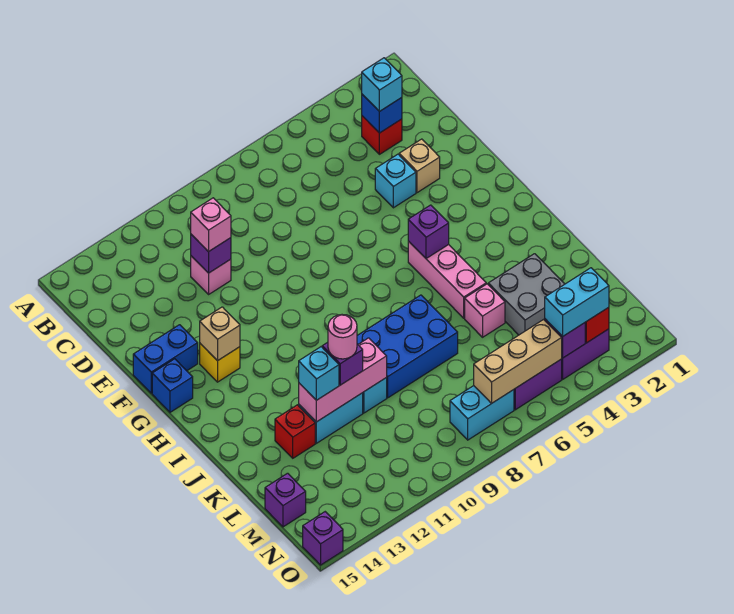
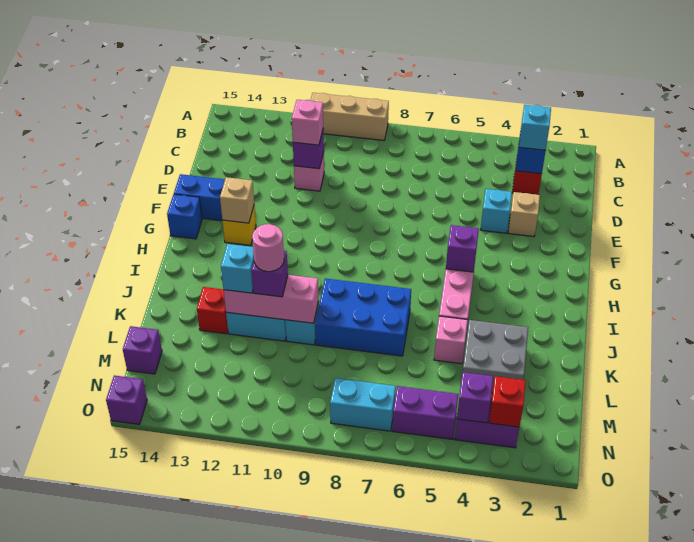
cyan 1x2 brick [545,268,609,336] -> none
tan 1x3 brick [474,320,562,404] -> tan 1x3 brick moved to [311,93,389,140]

